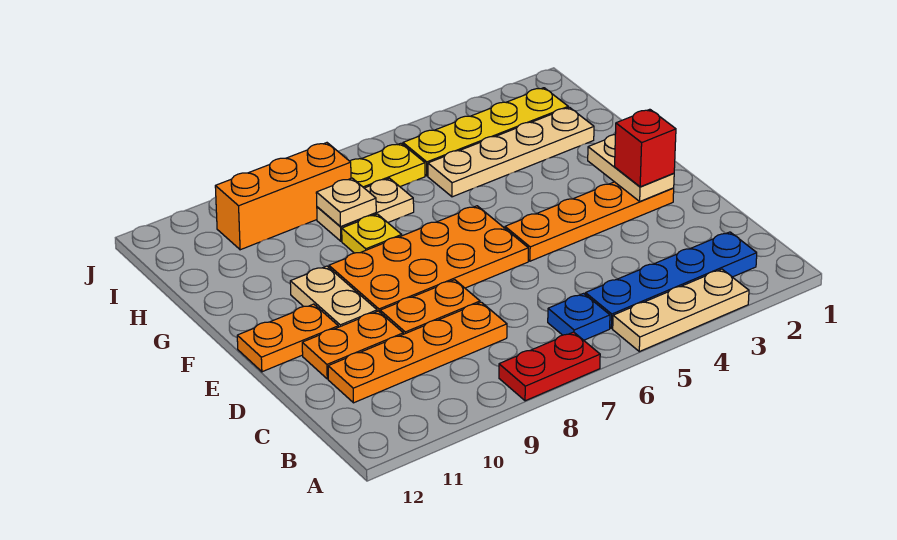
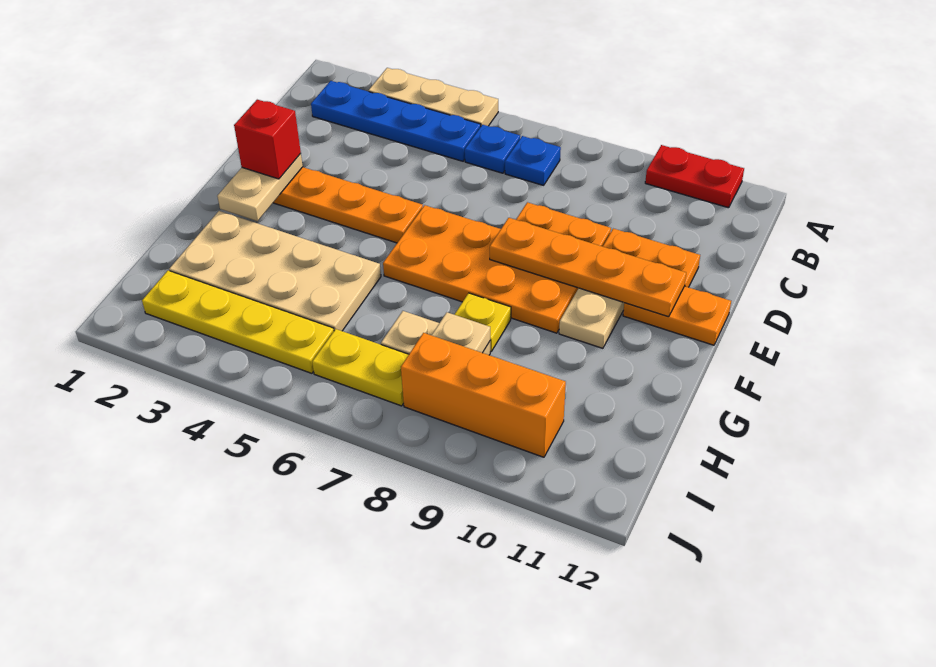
red 1x2 plate [499,332,600,401] -> red 1x2 plate moved to [645,145,744,208]
none -> blue 1x1 plate [505,136,561,185]
orange 1x4 plate [328,302,507,403] -> orange 1x4 plate moved to [490,218,686,317]
tan 1x4 plate [428,107,594,197] -> tan 2x4 plate [169,211,381,331]

